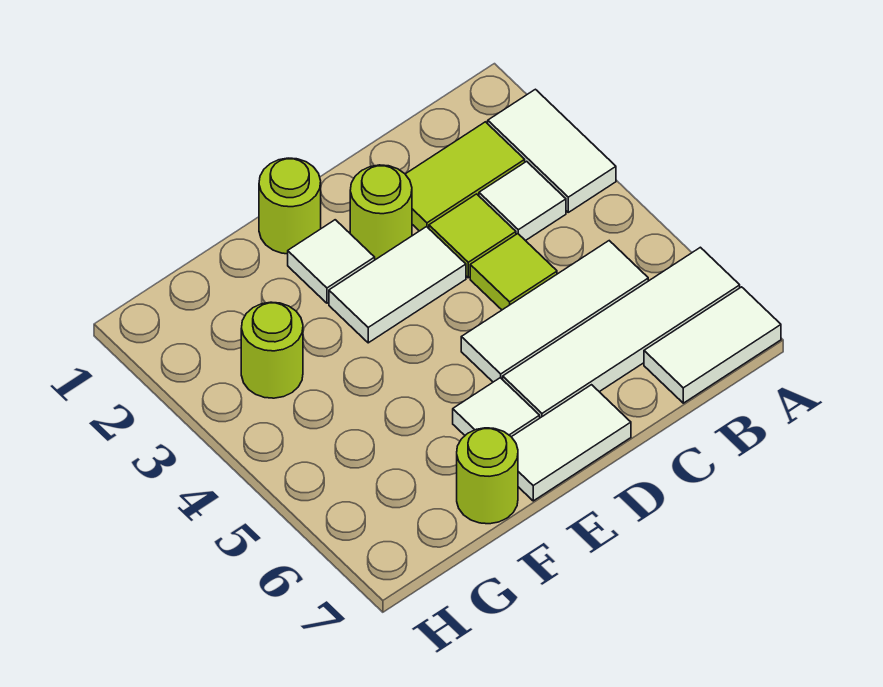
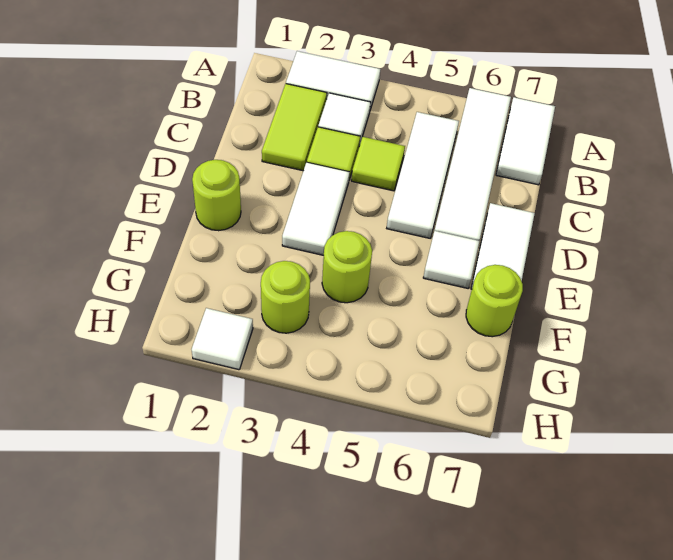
lime 1x1 round brick [350,165,412,260] -> lime 1x1 round brick moved to [322,231,372,303]
white 1x1 tile [288,220,375,303] -> white 1x1 tile moved to [192,308,253,370]

